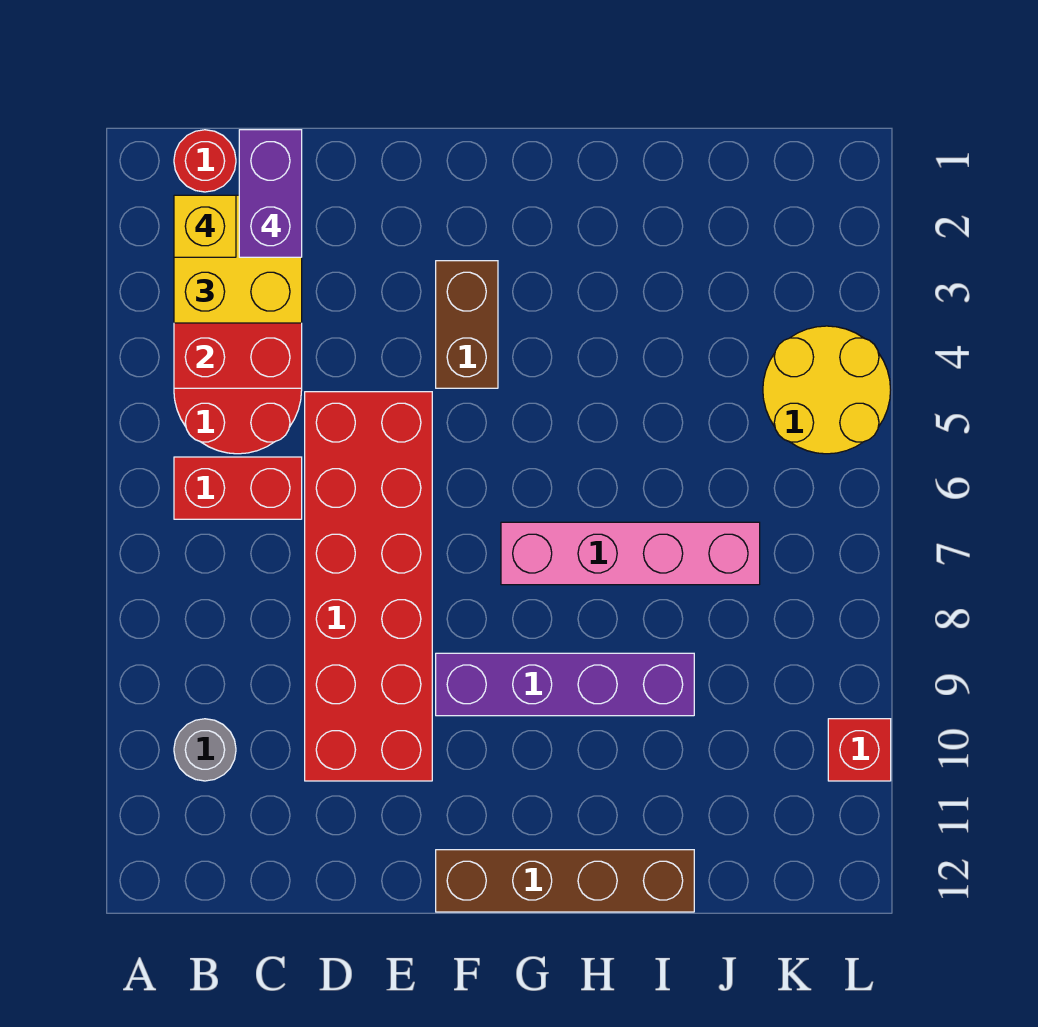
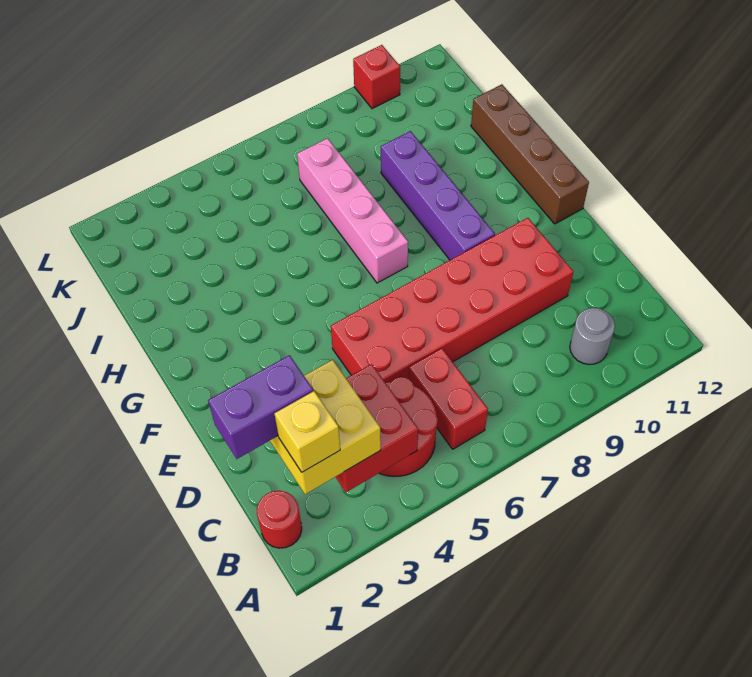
brown 1x2 brick [436,261,498,388] -> none
yellow 2x2 round brick [763,326,891,454] -> none

